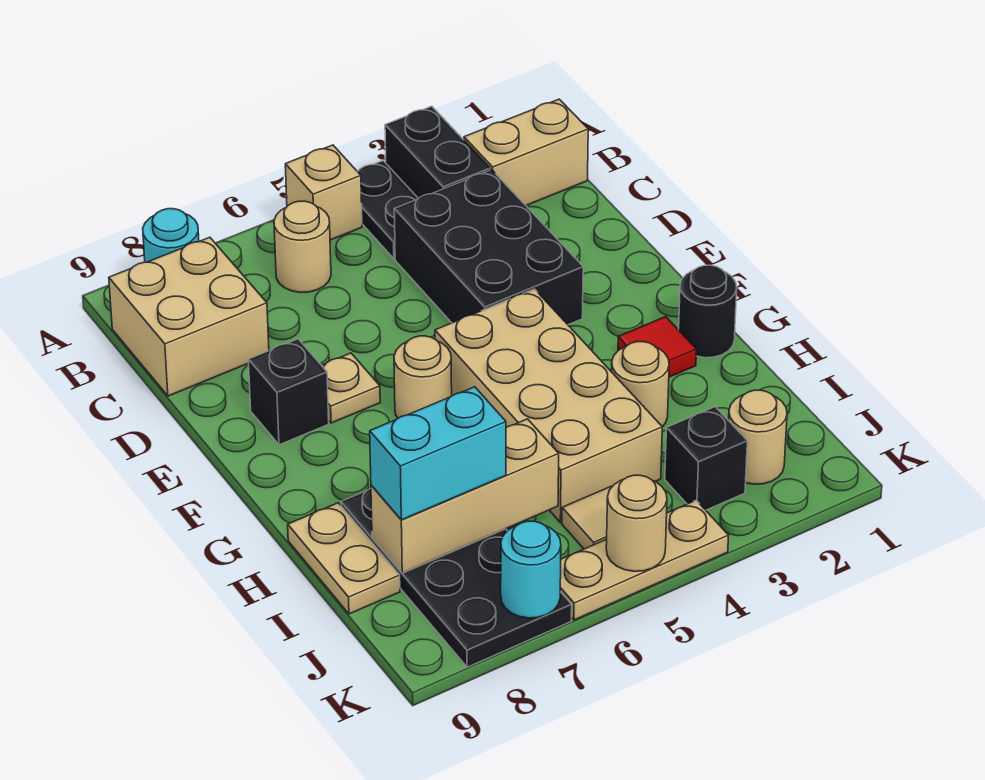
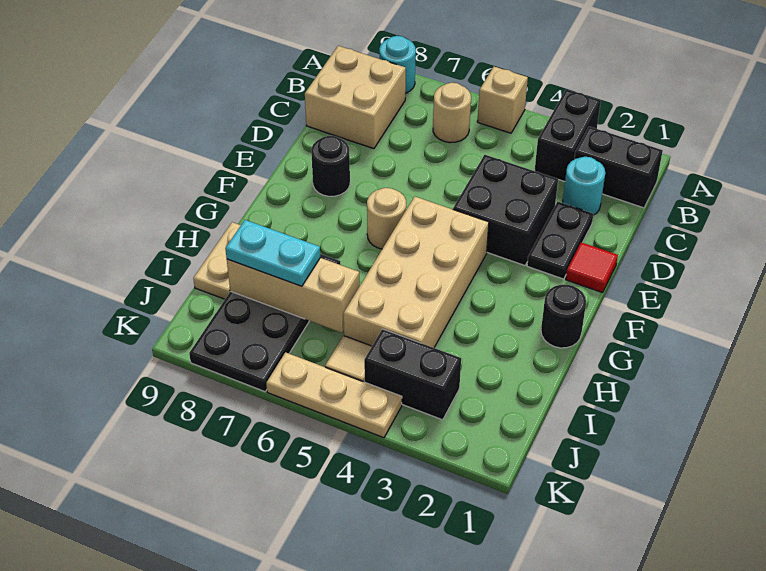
black 1x2 plate [357,161,418,259] -> black 1x2 plate moved to [527,202,593,279]
tan 1x2 brick [464,99,588,205] -> black 1x2 brick [574,127,663,208]
black 2x3 brick [394,170,583,325] -> black 2x2 brick [453,155,558,265]
tan 1x1 plate [321,353,380,423] -> none
black 1x1 brick [248,339,329,445] -> black 1x1 round brick [311,136,350,196]
red 1x1 tile [618,317,697,377] -> red 1x1 tile moved to [566,242,618,293]
tan 1x1 round brick [612,342,669,427] -> none
cyan 1x2 brick [370,387,506,520] -> cyan 1x2 plate [225,220,320,286]
tan 1x1 round brick [729,390,787,484] -> none
black 1x1 brick [665,407,747,510] -> black 1x2 brick [364,329,461,420]
tan 1x1 round brick [606,475,667,571] -> none
cyan 1x1 round brick [501,521,561,618] -> cyan 1x1 round brick moved to [563,157,605,215]

